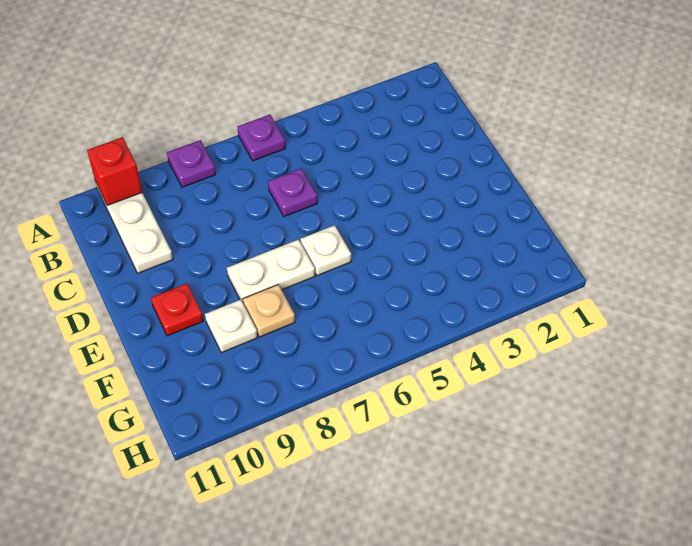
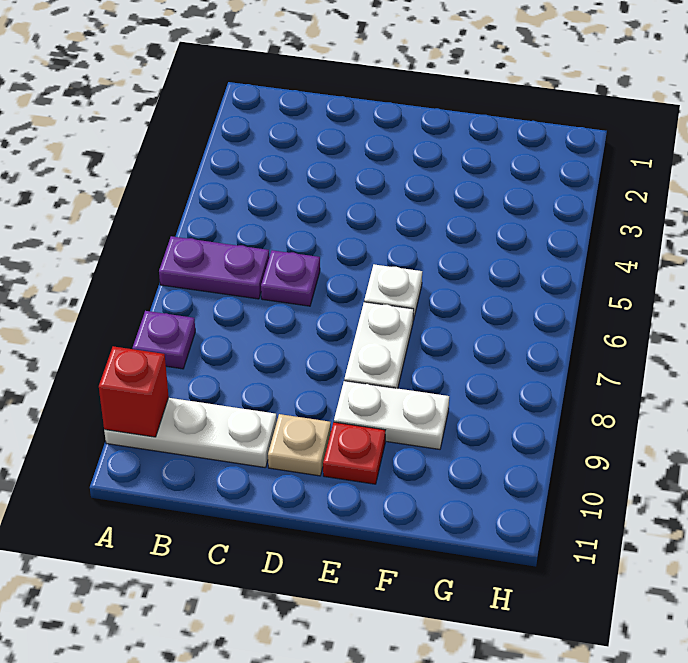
purple 1x1 plate [237,115,285,161] -> purple 1x2 plate [159,236,269,299]
tan 1x1 plate [243,285,295,337] -> tan 1x1 plate moved to [268,414,331,476]
white 1x1 plate [205,300,258,353] -> white 1x2 plate [334,381,449,449]

